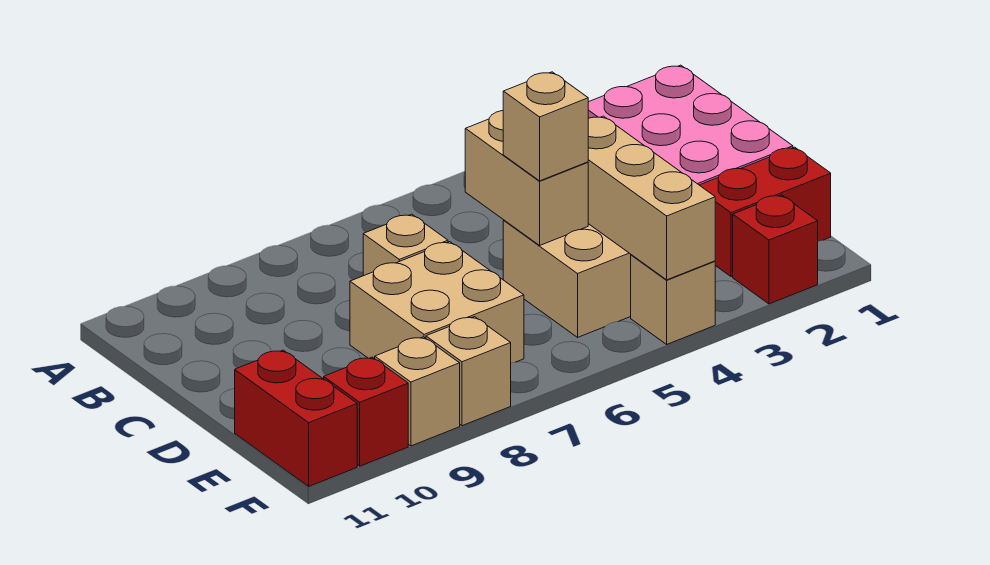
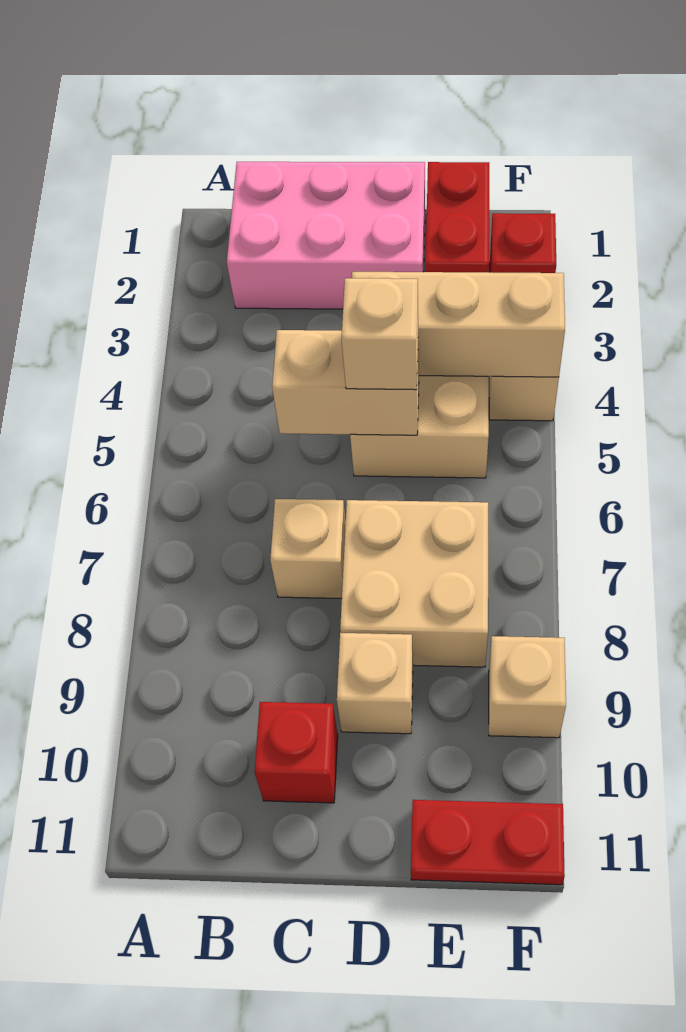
red 1x2 brick [235,350,357,486] -> red 1x2 plate [411,800,565,885]
tan 1x1 brick [426,317,511,426] -> tan 1x1 brick moved to [337,633,413,734]
red 1x1 brick [324,357,408,466] -> red 1x1 brick moved to [255,702,338,803]

